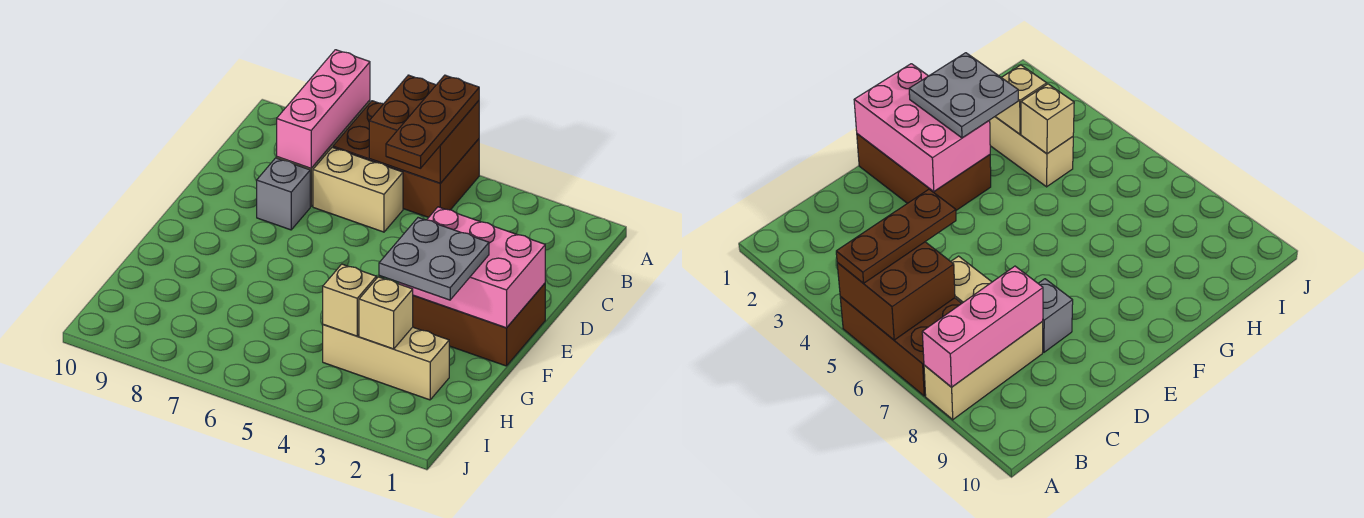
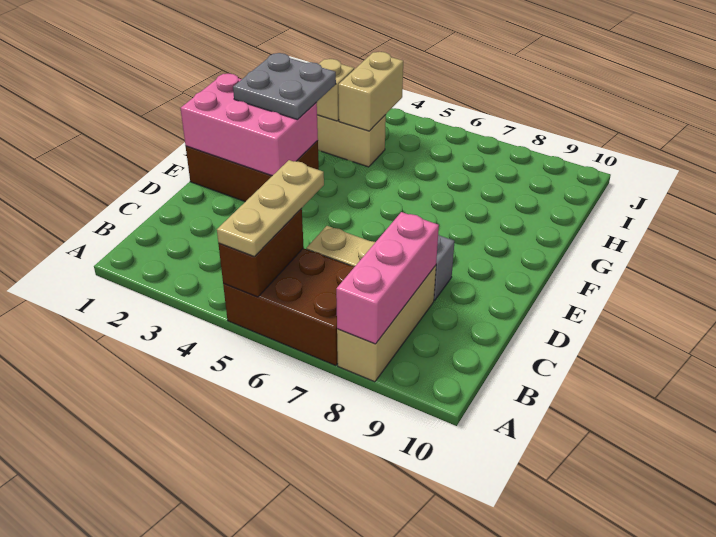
brown 2x2 brick [369,75,479,183] -> brown 1x2 brick [218,209,304,297]
brown 1x3 plate [386,75,479,168] -> tan 1x3 plate [217,160,324,256]
tan 1x1 brick [323,264,376,336] -> tan 1x2 brick [338,52,403,131]

